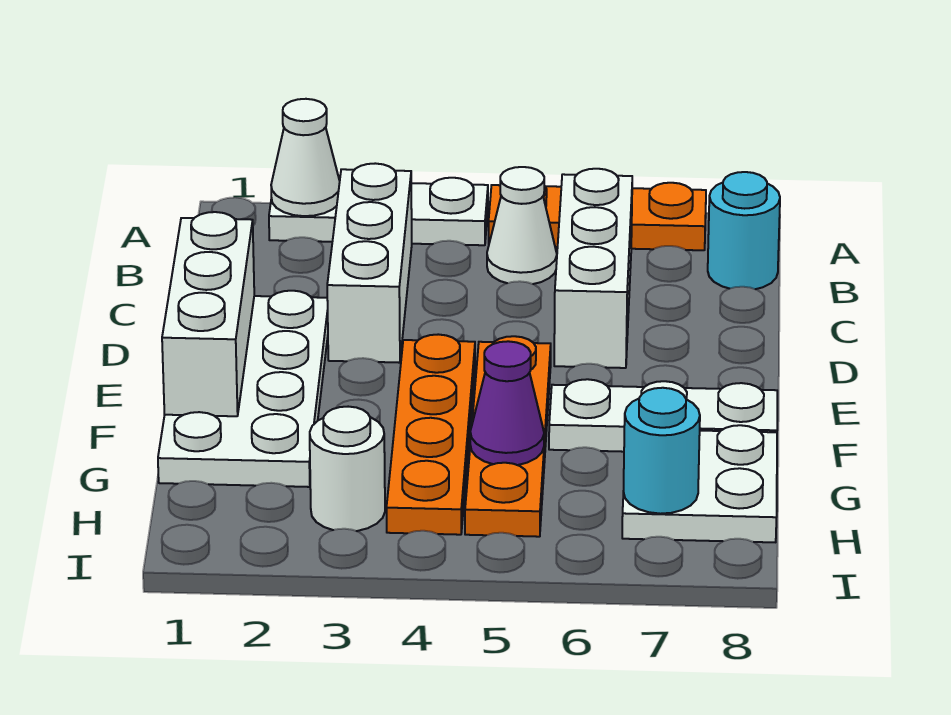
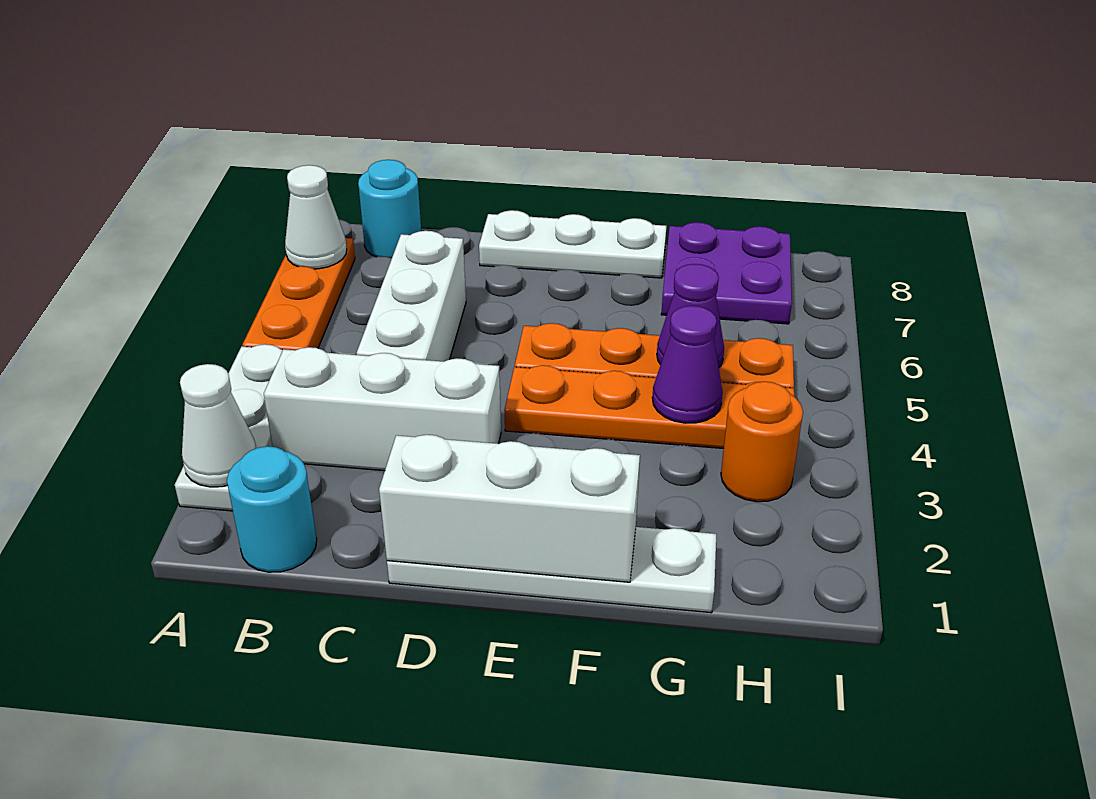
white 1x1 cone [487,167,557,284] -> white 1x1 cone moved to [285,165,347,269]
white 1x3 brick [554,169,632,368] -> white 1x3 brick turned to [357,231,466,362]
white 2x4 plate [158,291,328,487] -> white 1x4 plate [387,527,716,613]
white 1x3 plate [549,379,777,452] -> white 1x3 plate turned to [479,210,667,278]
none -> purple 1x1 cone [652,306,723,423]
white 2x2 plate [622,425,777,542] -> purple 2x2 plate [661,222,792,324]
white 1x1 round brick [310,407,385,531] -> orange 1x1 round brick [721,382,803,502]
cyan 1x1 round brick [623,388,700,514] -> cyan 1x1 round brick moved to [227,446,317,572]

